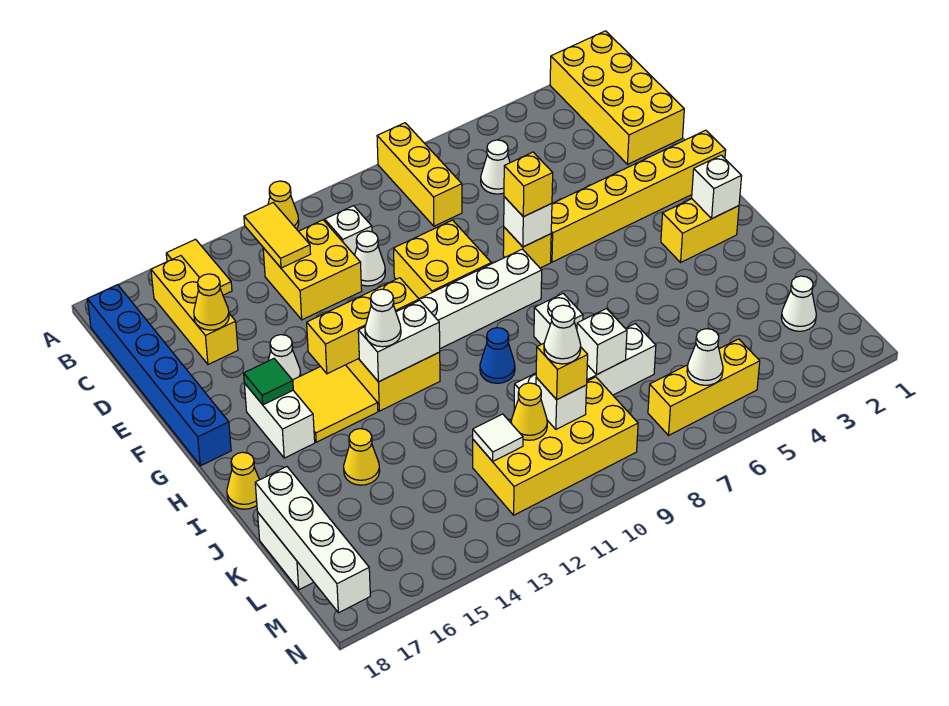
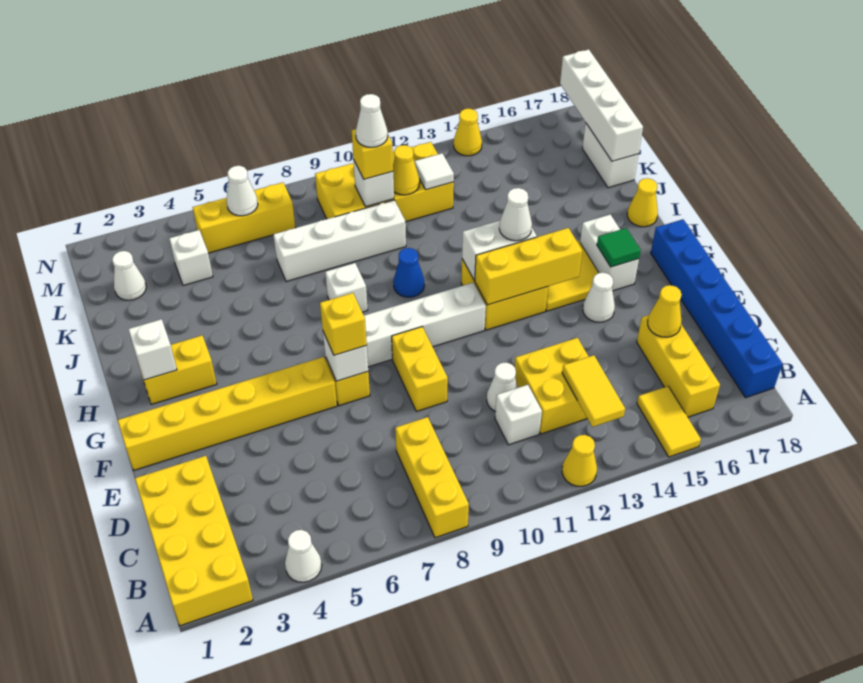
white 1x1 cone [481,140,510,194] -> white 1x1 cone moved to [285,530,322,582]
yellow 2x2 brick [394,220,491,299] -> yellow 1x2 brick [392,327,448,411]
yellow 1x1 cone [344,429,380,485] -> yellow 1x1 cone moved to [454,109,482,156]
white 1x1 brick [577,309,627,375] -> white 1x1 brick moved to [169,230,213,285]

